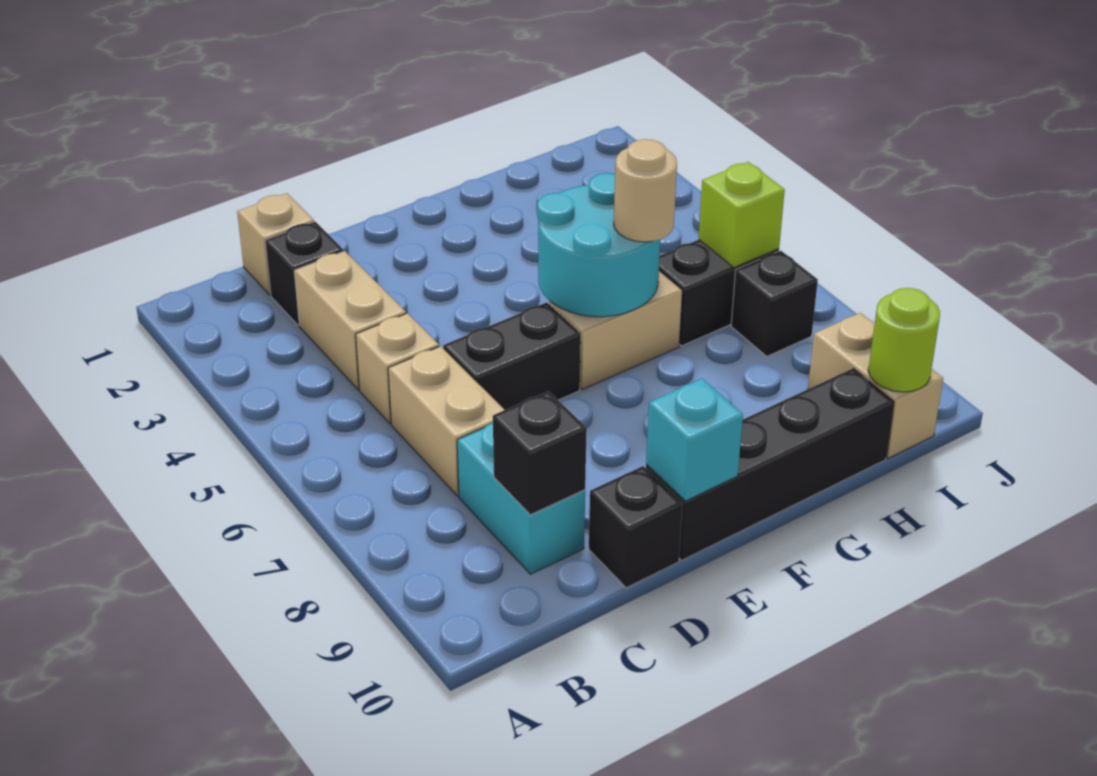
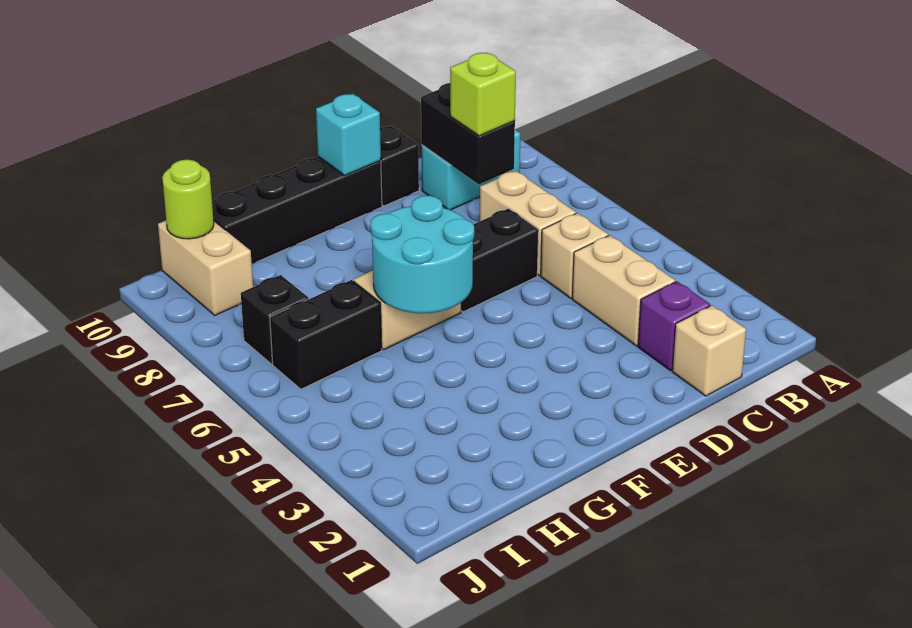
black 1x1 brick [265,222,344,326] -> purple 1x1 brick [638,281,710,371]
cyan 1x2 brick [457,423,585,574] -> cyan 1x2 brick turned to [422,130,520,210]
black 1x1 brick [493,391,587,515] -> black 1x2 brick [421,83,515,184]
tan 1x1 round brick [614,139,677,242] -> none
lime 1x1 brick [699,162,785,267] -> lime 1x1 brick moved to [450,53,516,136]

